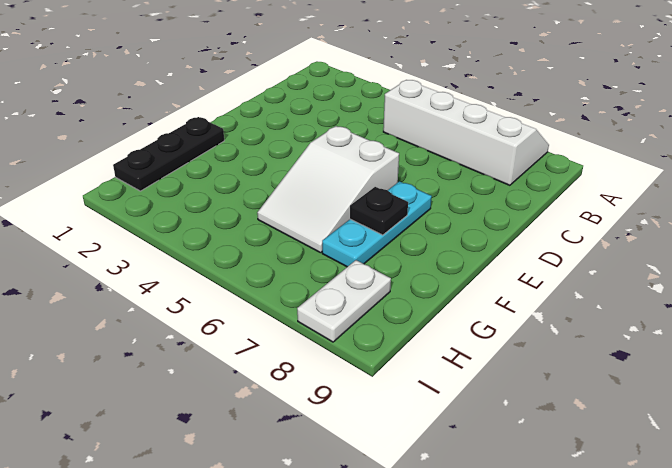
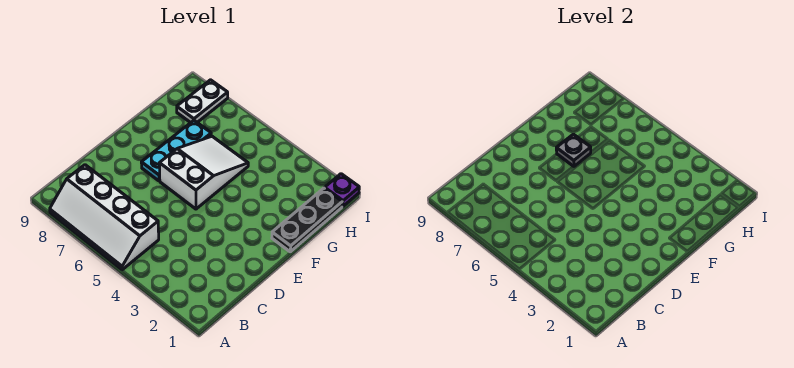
black 1x1 plate [350,187,408,235] -> grey 1x1 plate [556,134,591,166]
none -> purple 1x1 plate [325,174,359,207]

